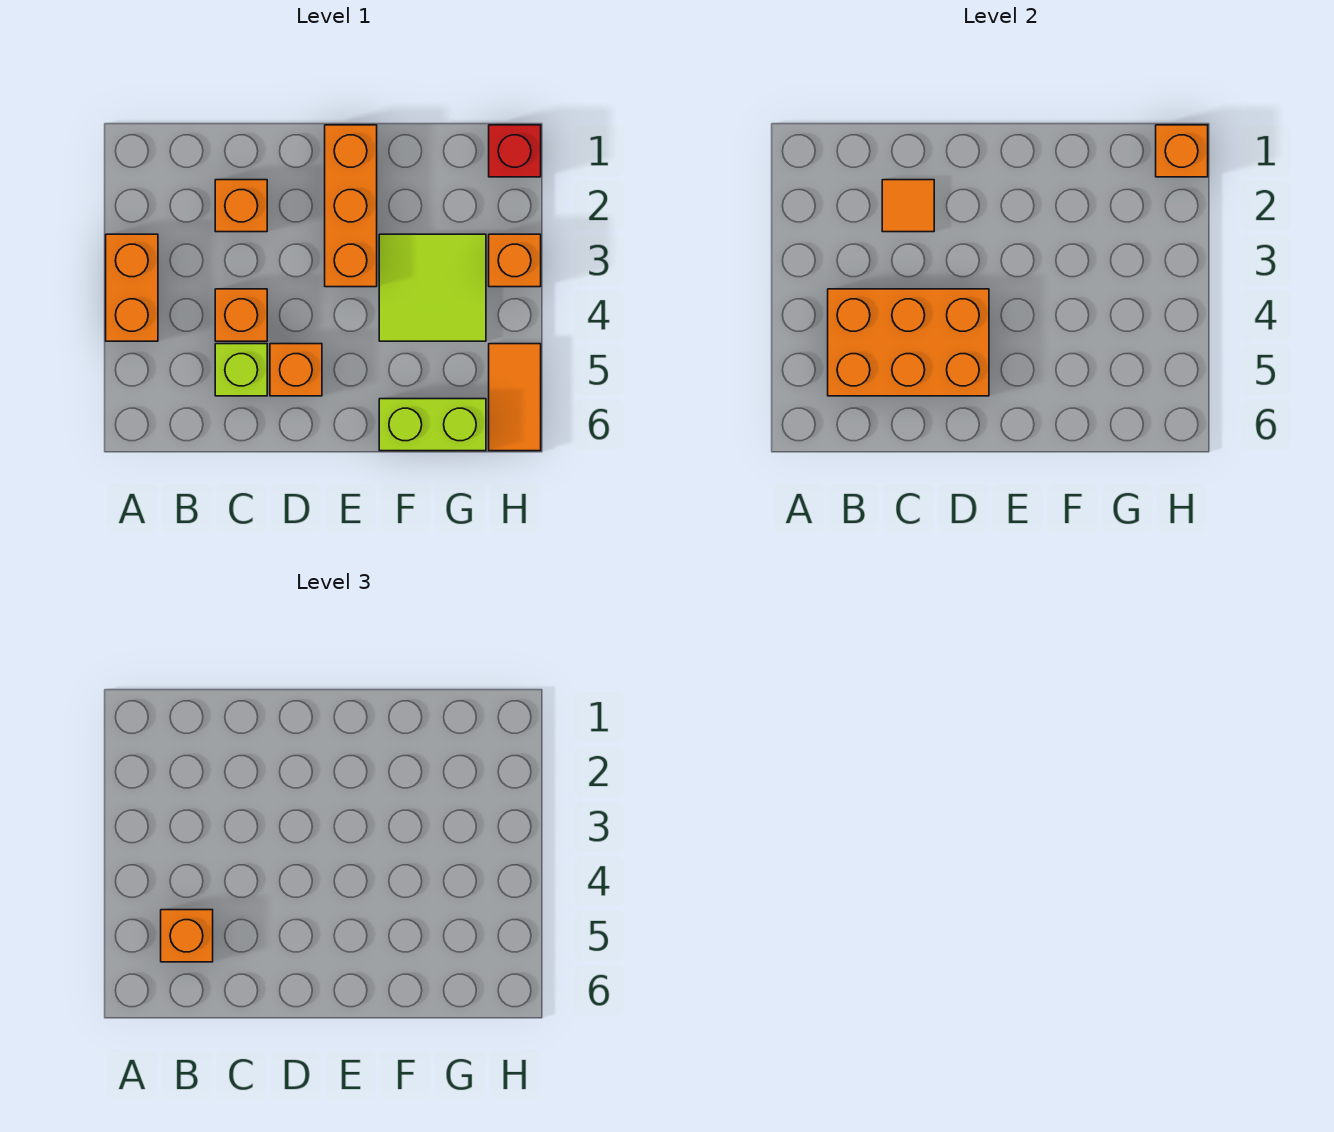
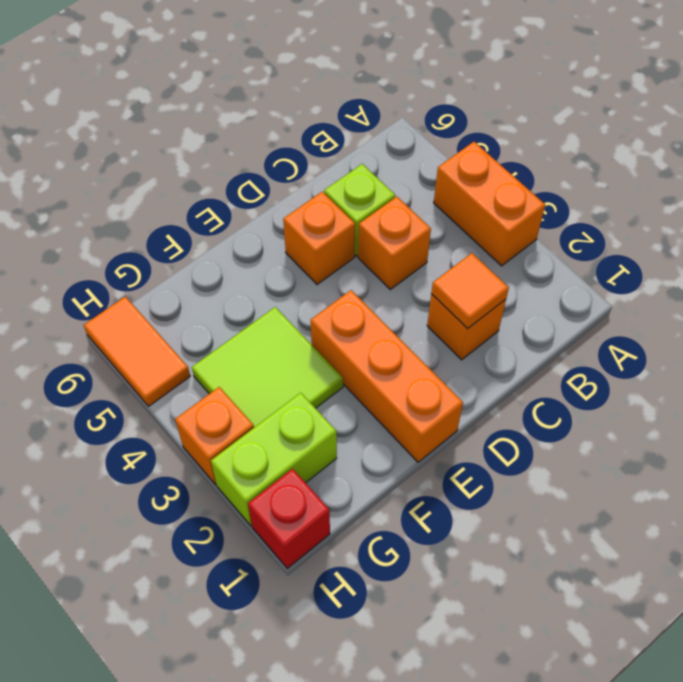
orange 2x3 brick [828,289,989,396] -> none
orange 1x1 brick [161,910,213,962] -> none
lime 1x2 brick [379,399,486,451] -> lime 1x2 brick moved to [211,393,337,526]
orange 1x1 brick [1156,125,1208,177] -> none

